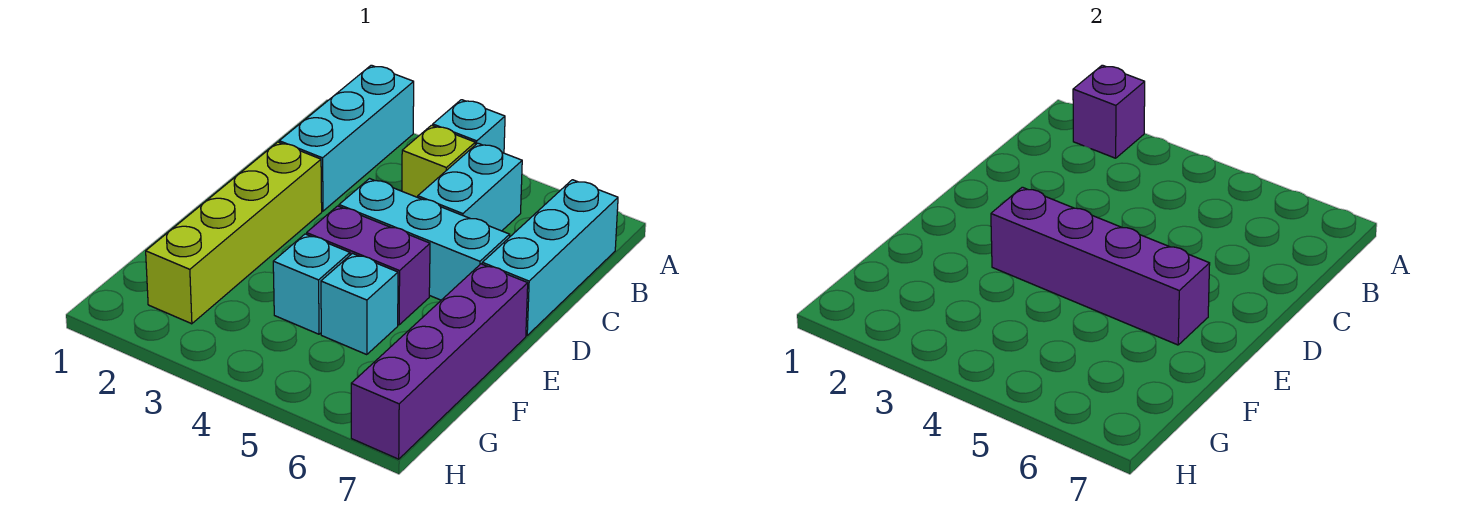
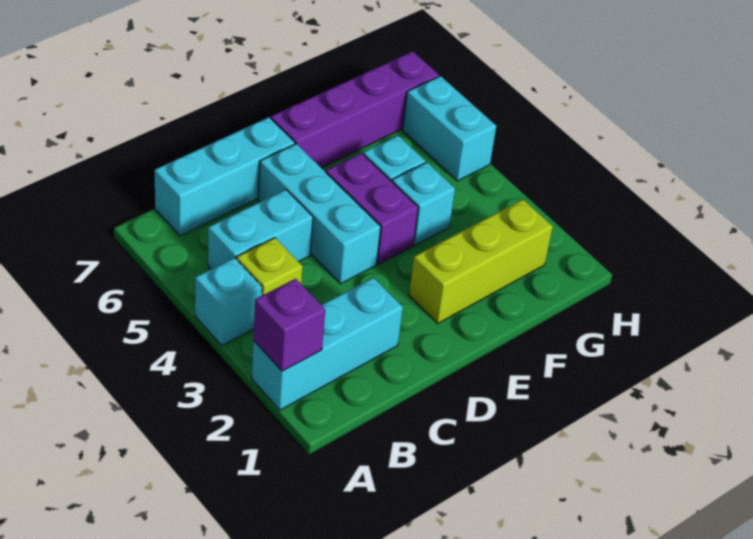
lime 1x4 brick [146,142,322,324] -> lime 1x3 brick [409,200,553,323]
purple 1x4 brick [991,187,1210,345] -> none
none -> cyan 1x2 brick [403,76,496,181]

